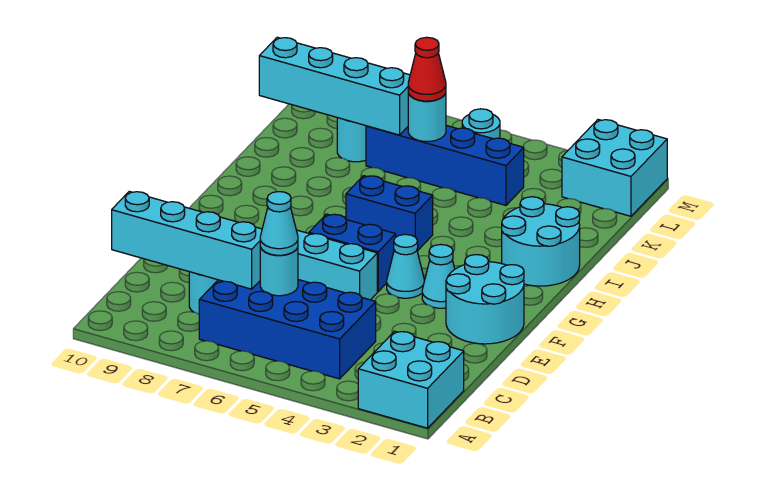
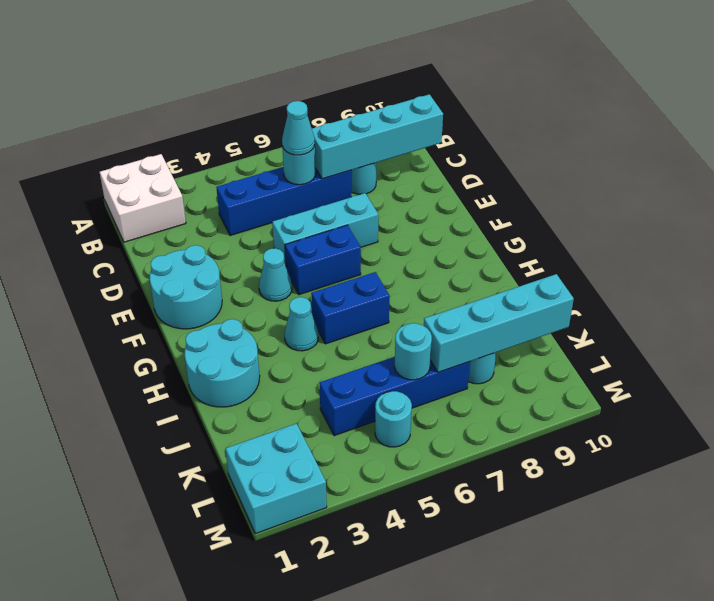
cyan 2x2 brick [358,331,464,428] -> white 2x2 brick [100,154,186,242]
blue 2x4 brick [199,280,376,379] -> blue 1x4 brick [217,167,351,236]
cyan 1x1 cone [422,244,455,308] -> cyan 1x1 cone moved to [284,297,318,351]
red 1x1 cone [408,37,446,101] -> none

